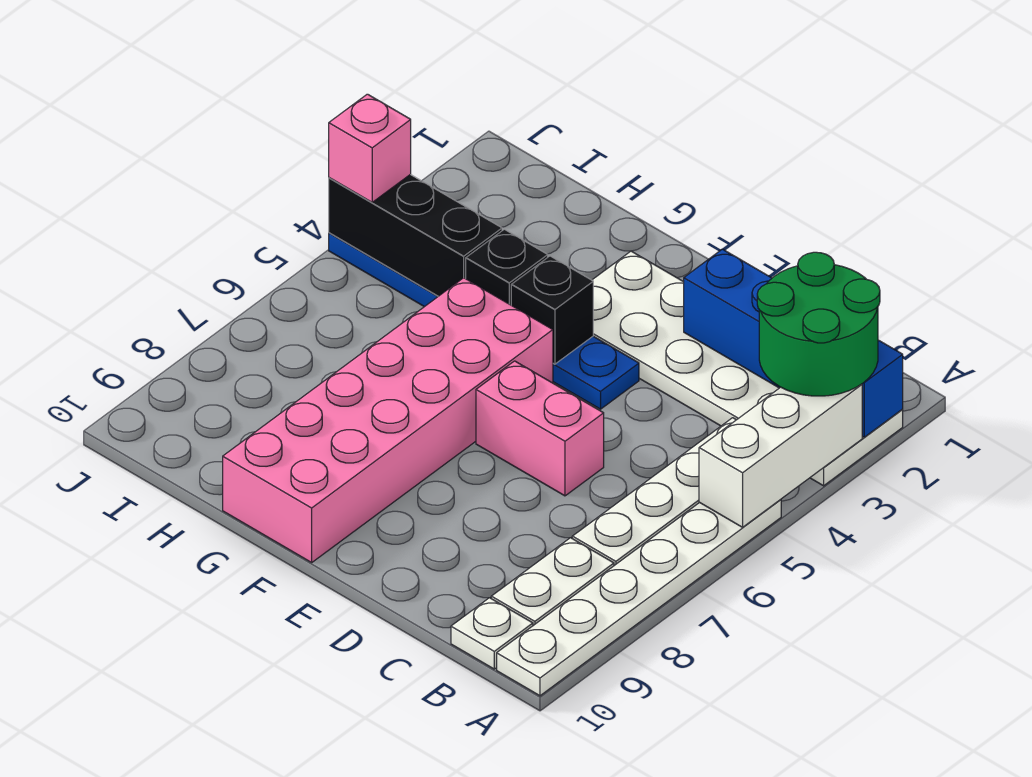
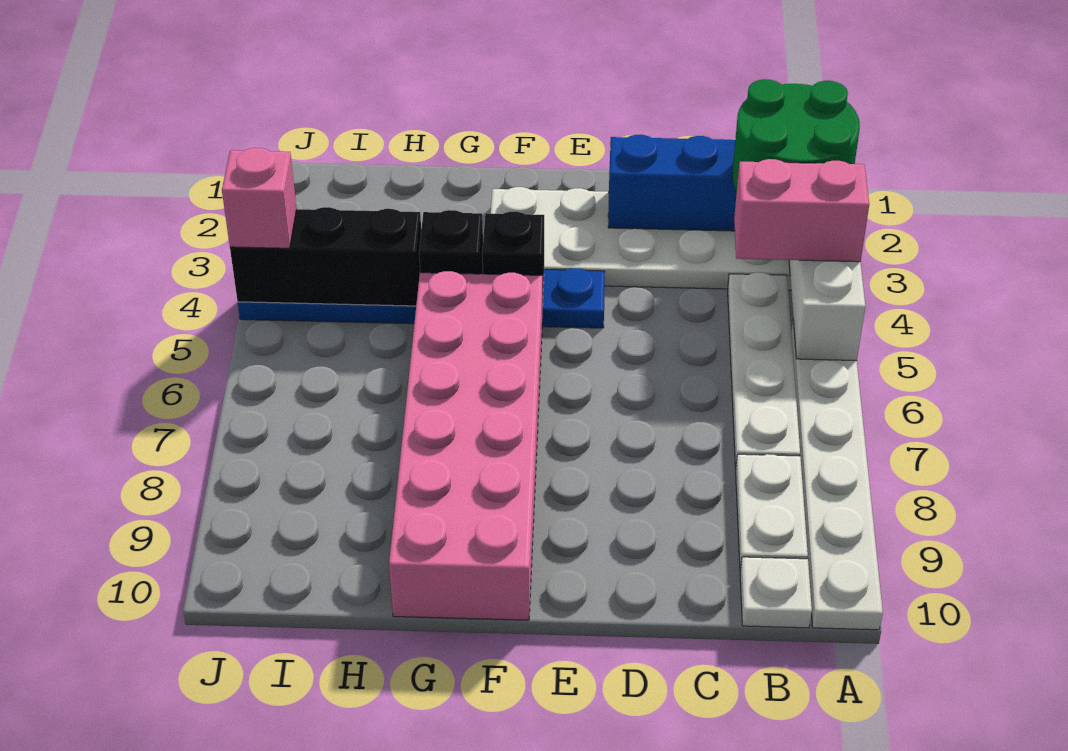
pink 1x2 brick [476,361,604,496] -> pink 1x2 brick moved to [734,159,869,262]

